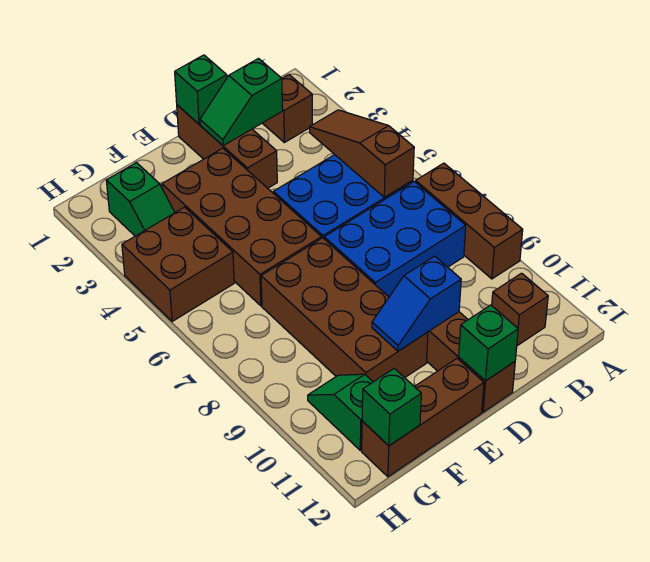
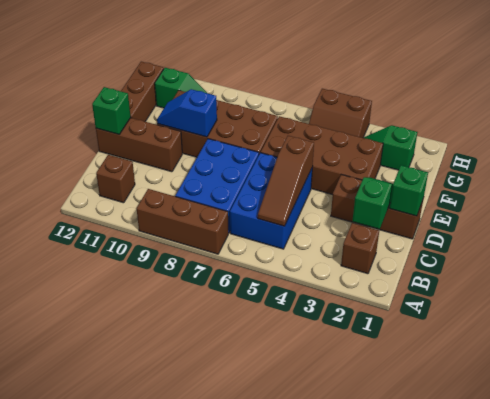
brown 1x3 slope [310,110,414,197] -> brown 1x3 slope turned to [258,136,314,226]
blue 1x2 slope [372,256,461,351] -> blue 1x2 slope turned to [157,89,217,137]
brown 2x2 brick [122,207,234,322] -> brown 2x2 slope [309,89,372,138]
green 1x1 brick [362,368,421,446] -> none

